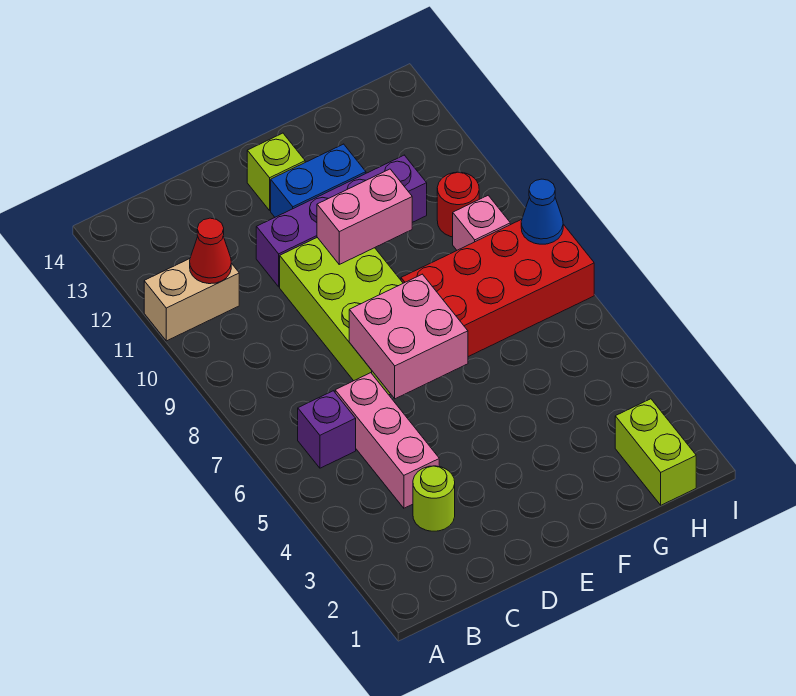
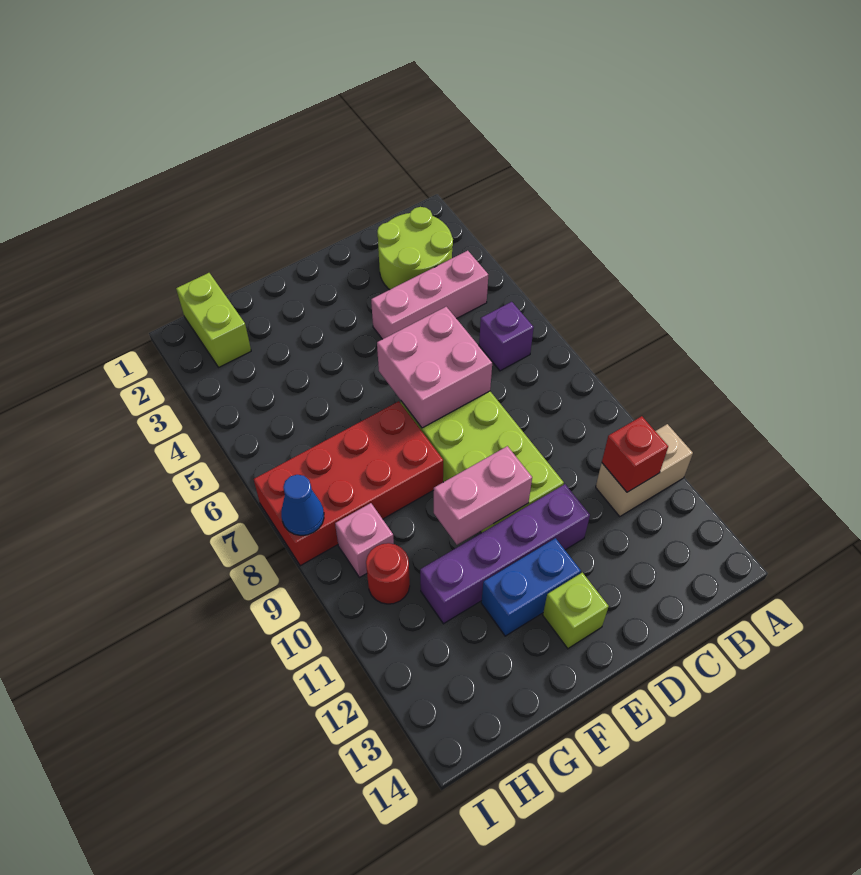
red 1x1 cone [190,218,231,284] -> red 1x1 brick [602,416,668,492]
lime 1x1 round brick [413,466,455,531] -> lime 2x2 round brick [377,207,453,290]
pink 1x3 brick [335,373,439,508] -> pink 1x3 brick turned to [371,251,488,339]

